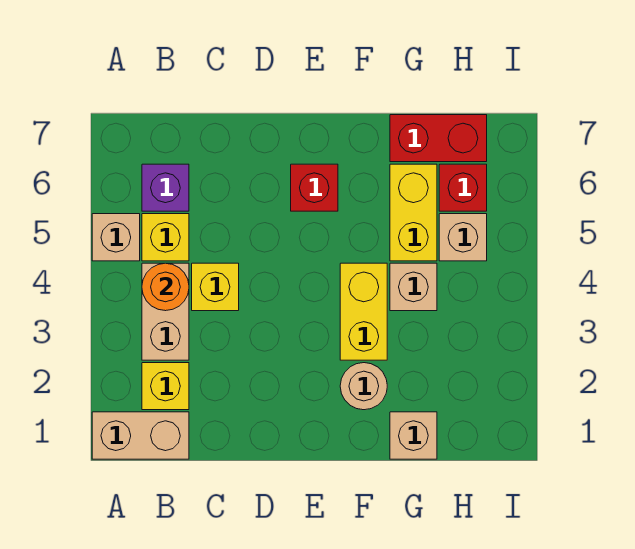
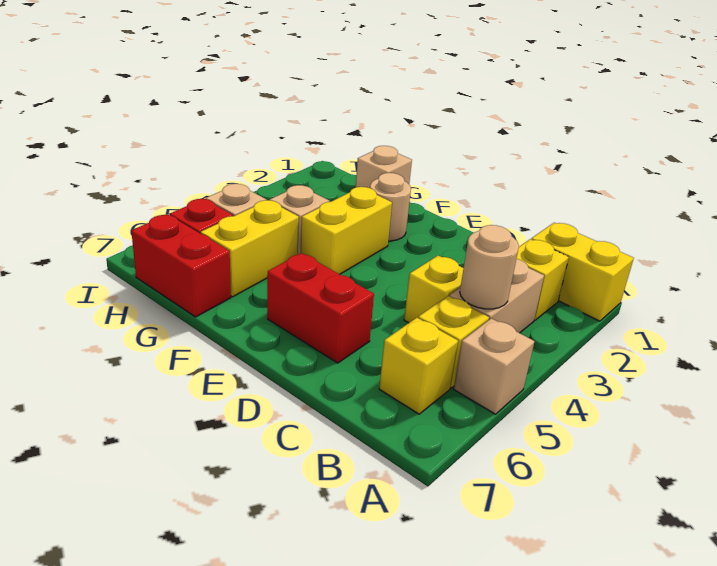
tan 1x2 brick [92,412,189,459] -> yellow 1x2 brick [532,223,634,321]
orange 1x1 round brick [142,263,189,311] -> tan 1x1 round brick [460,225,519,309]
purple 1x1 brick [142,164,189,211] -> yellow 1x1 brick [379,318,458,414]
red 1x1 brick [291,164,338,211] -> red 1x2 brick [267,253,374,363]

